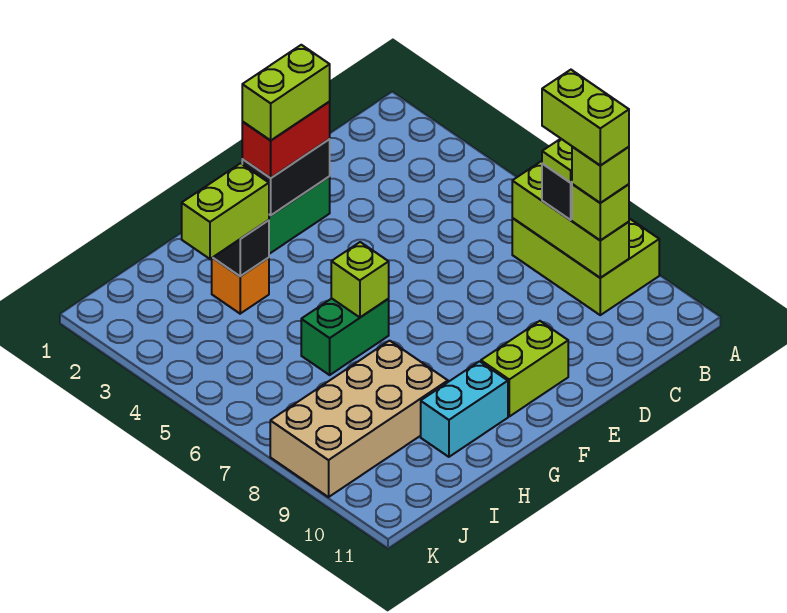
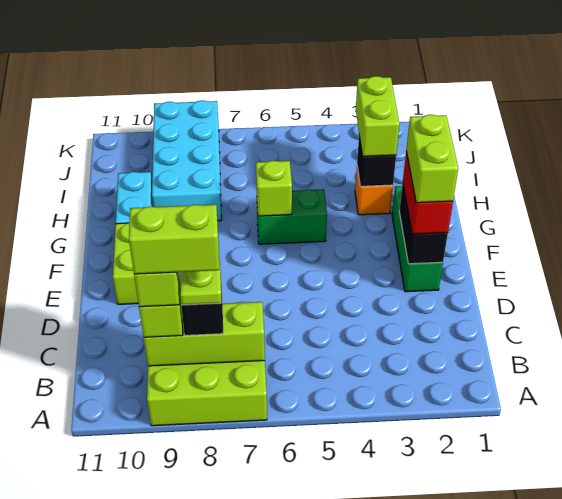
green 1x2 brick [301,298,389,375] -> green 1x2 brick turned to [257,189,327,244]
tan 2x4 brick [270,341,448,497] -> cyan 2x4 brick [152,100,222,221]

